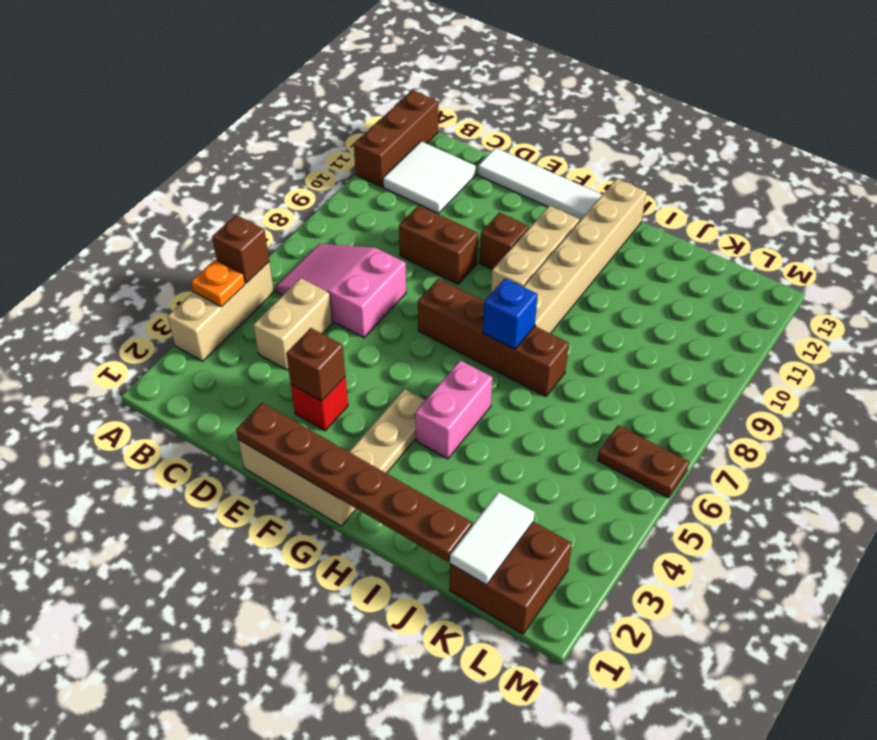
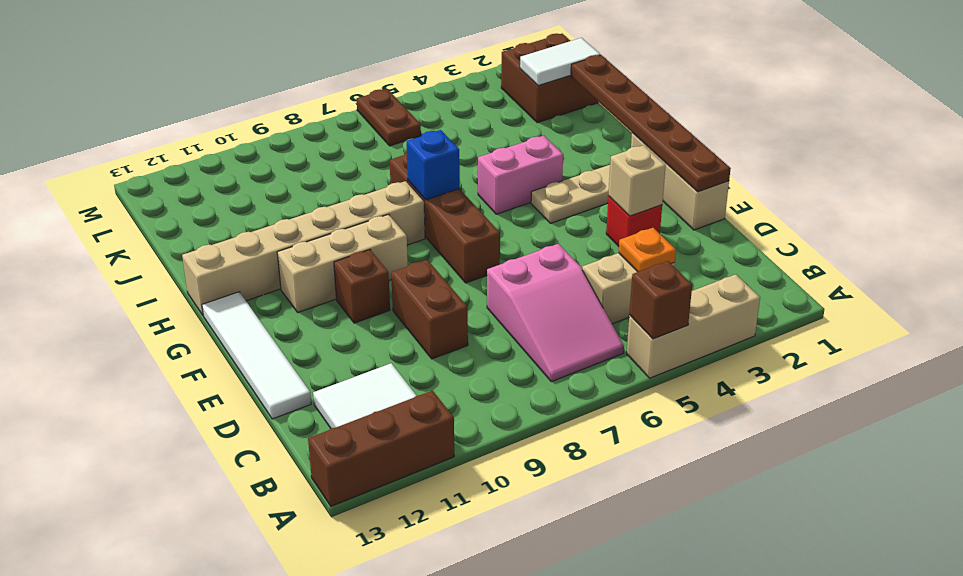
orange 1x1 plate [191,259,245,307] -> orange 1x1 plate moved to [619,228,676,272]
brown 1x1 brick [286,328,345,401] -> tan 1x1 brick [608,145,666,216]

